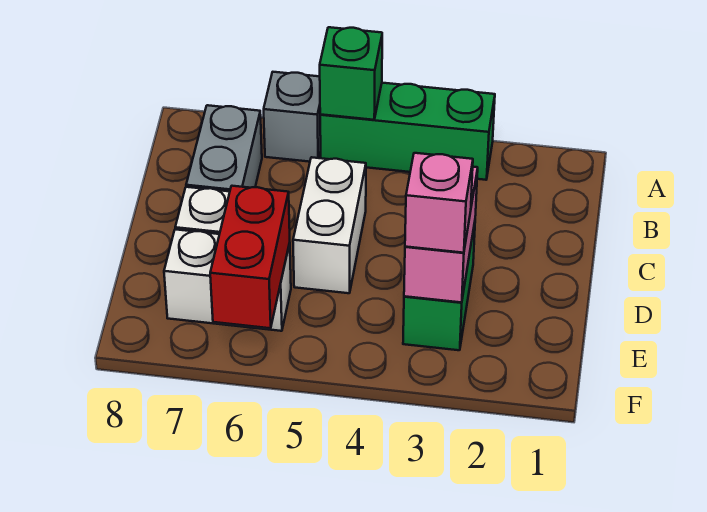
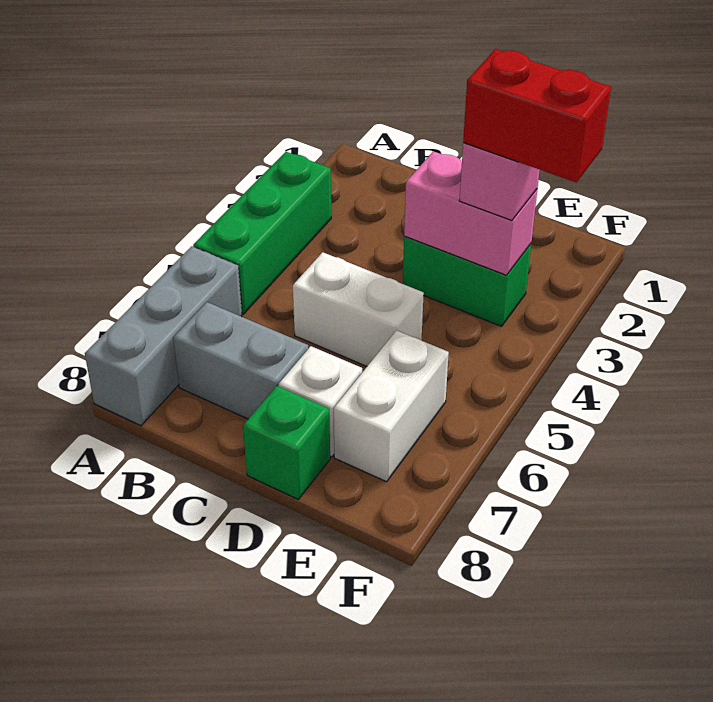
green 1x1 brick [320,27,382,120] -> green 1x1 brick moved to [243,386,330,499]
grey 1x1 brick [264,72,321,162] -> grey 1x3 brick [85,246,242,426]
red 1x2 brick [210,186,290,328] -> red 1x2 brick moved to [463,49,611,182]

